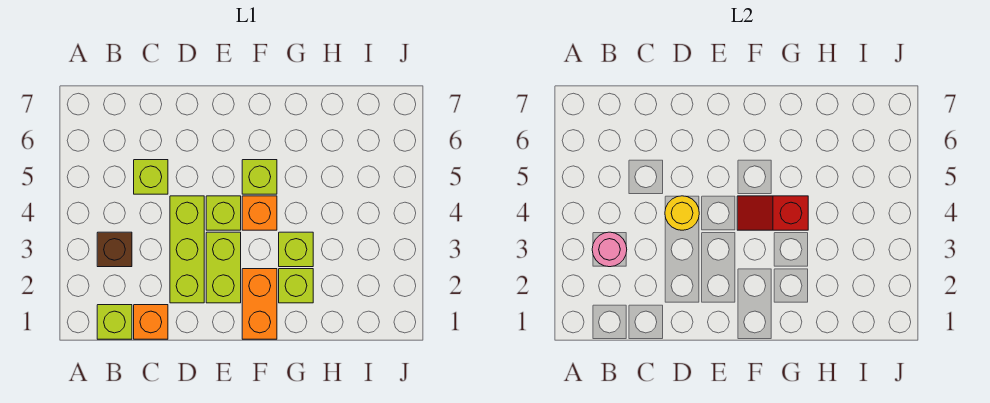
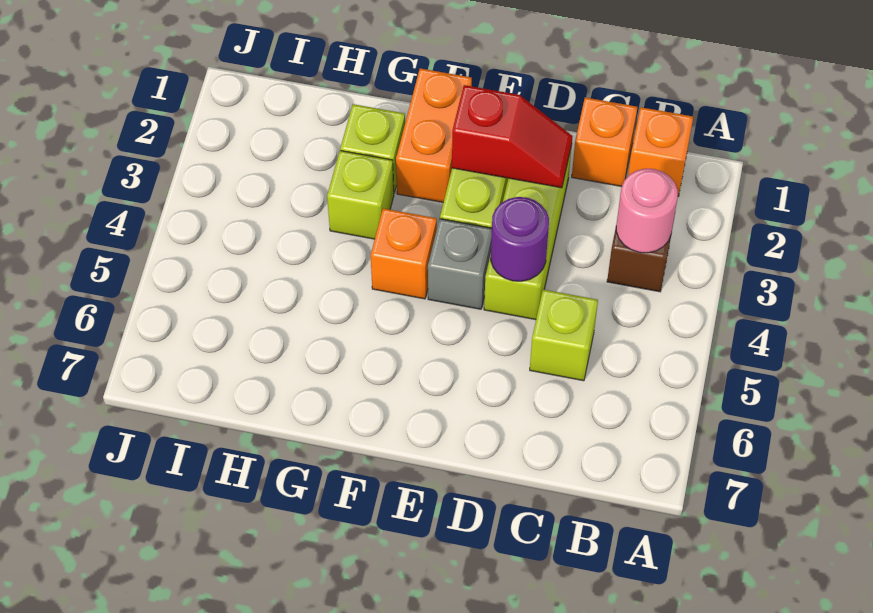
lime 1x1 brick [97,305,132,339] -> orange 1x1 brick [628,107,693,196]
yellow 1x1 round brick [665,196,699,230] -> purple 1x1 round brick [491,197,549,281]
lime 1x1 brick [206,196,241,230] -> grey 1x1 brick [428,219,492,309]
red 1x2 slope [737,196,808,230] -> red 1x2 slope moved to [452,85,573,188]
lime 1x1 brick [242,160,277,194] -> none

